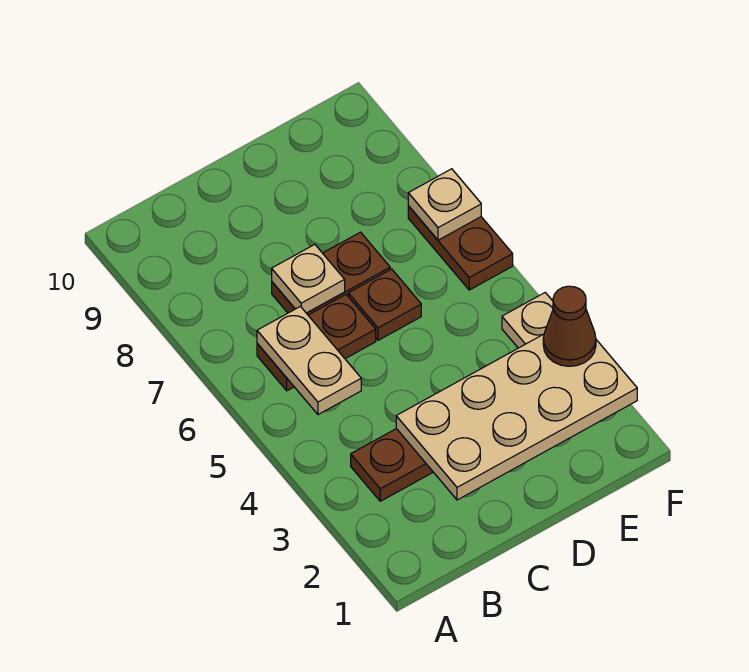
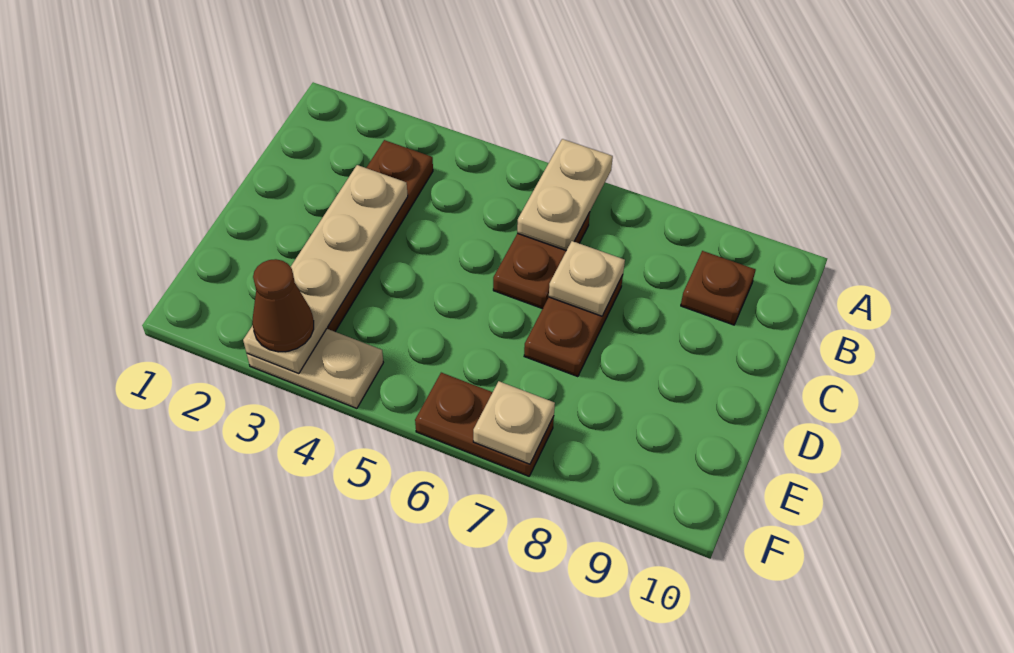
tan 1x2 plate [257,306,361,415] -> tan 1x2 plate turned to [517,139,613,251]
tan 2x4 plate [396,334,637,500] -> tan 1x4 plate [243,165,408,374]
brown 1x1 plate [348,269,421,340] -> brown 1x1 plate moved to [681,251,756,325]

